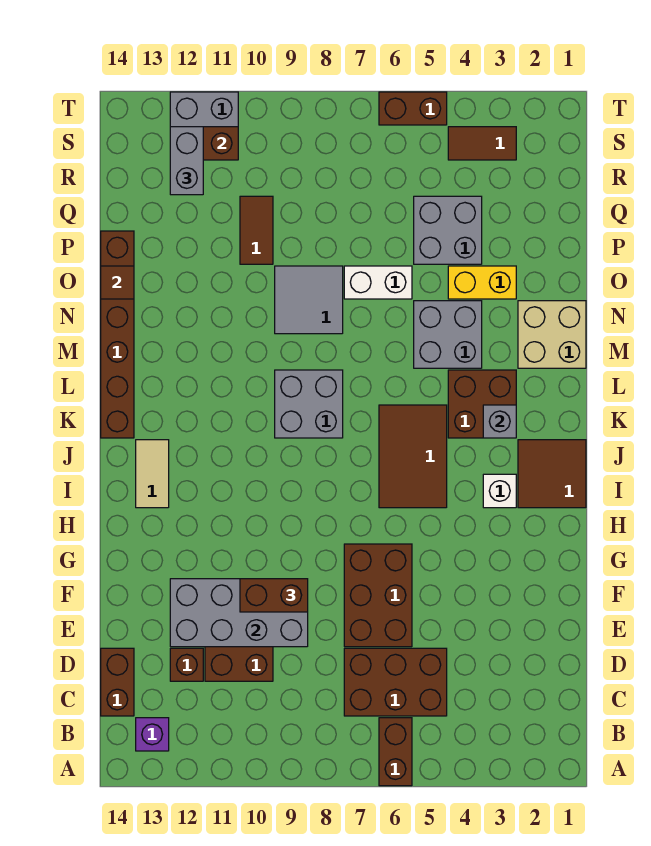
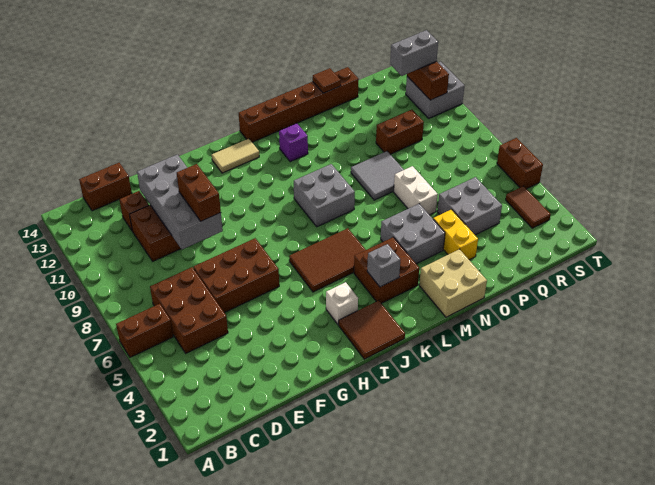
purple 1x1 brick [136,718,169,751] -> purple 1x1 brick moved to [279,123,308,162]
brown 1x2 tile [240,196,273,264] -> brown 1x2 brick [376,110,424,154]

